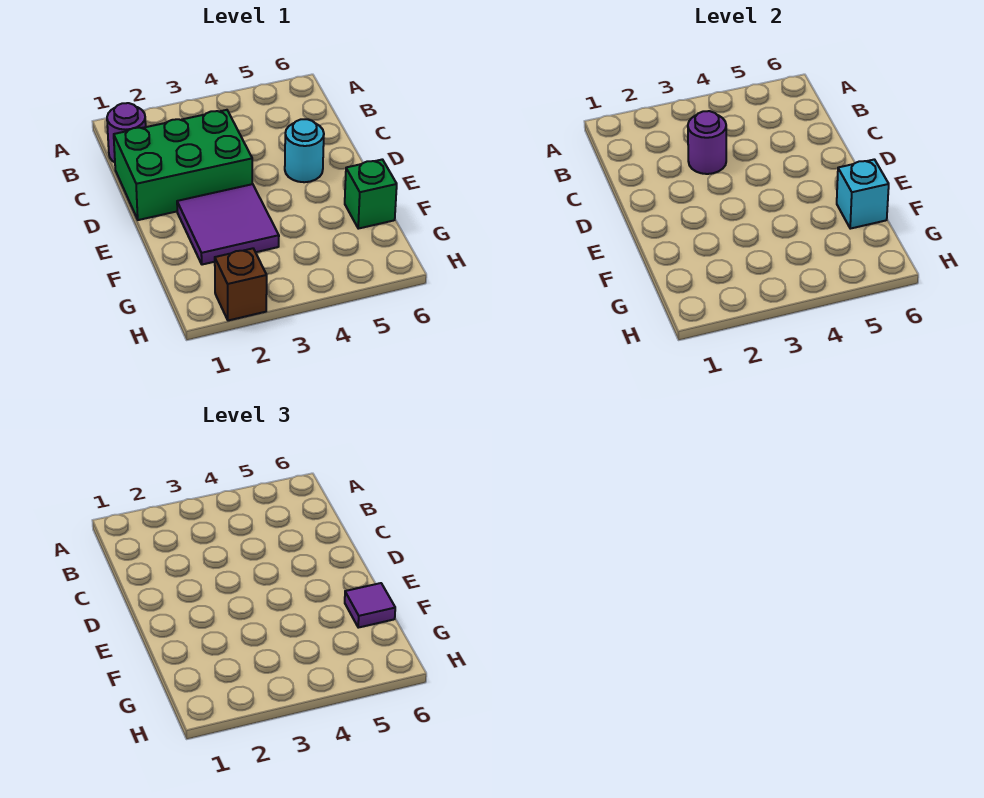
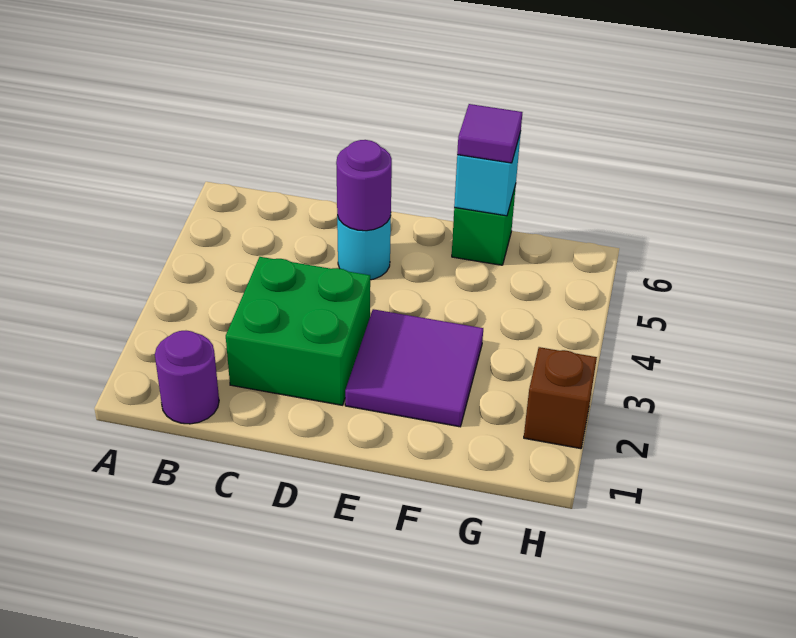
green 2x3 brick [114,110,252,220] -> green 2x2 brick [226,257,370,405]
purple 1x1 round brick [688,111,726,174] -> purple 1x1 round brick moved to [336,140,392,231]

